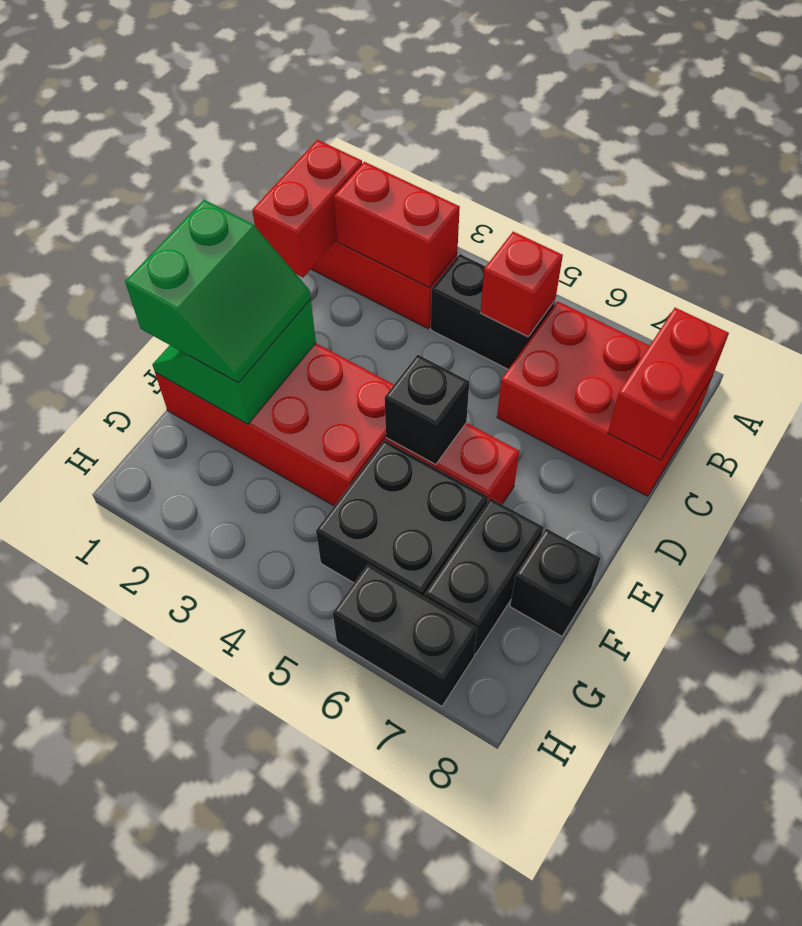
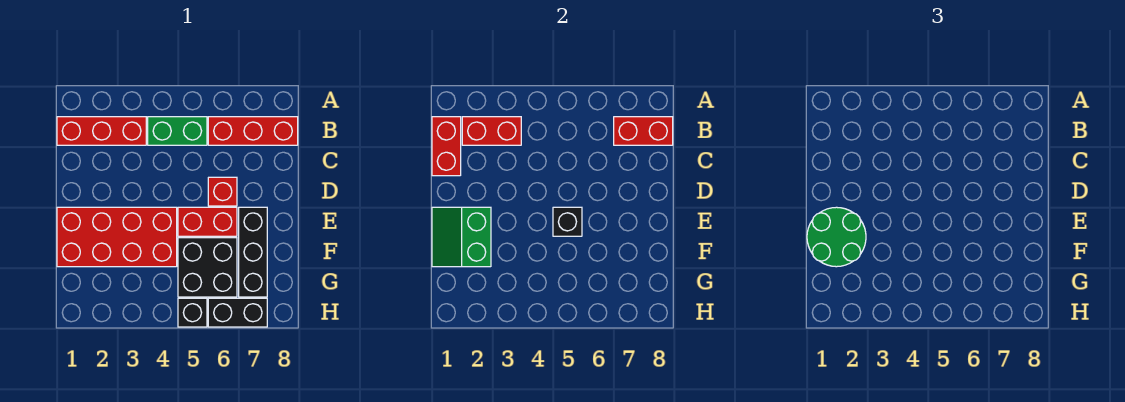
black 1x2 brick [431,254,555,369] -> green 1x2 brick [148,117,207,145]
red 1x1 brick [481,232,563,337] -> red 1x1 brick moved to [208,177,237,206]
red 2x3 brick [497,302,712,496] -> red 1x3 brick [208,117,298,145]
red 1x2 brick [608,308,729,460] -> red 1x2 brick turned to [614,117,673,145]
green 2x2 slope [125,200,311,383] -> green 2x2 round brick [807,207,866,267]
black 1x2 brick [425,498,543,654] -> black 1x3 brick [239,207,267,297]
black 1x1 brick [510,529,600,636] -> black 1x1 brick moved to [178,298,207,327]

